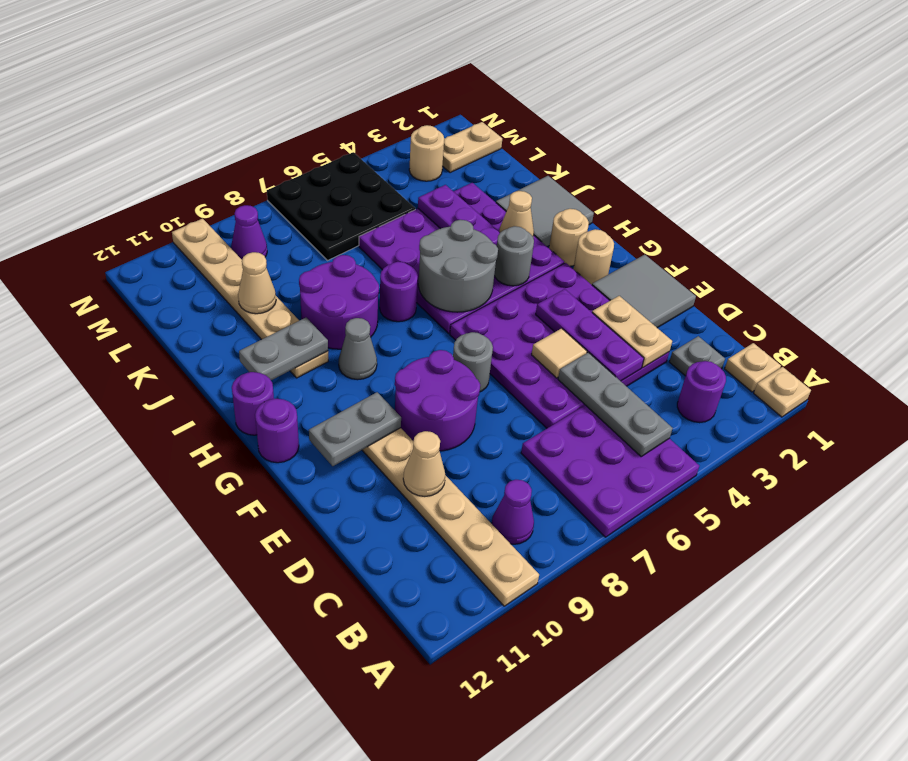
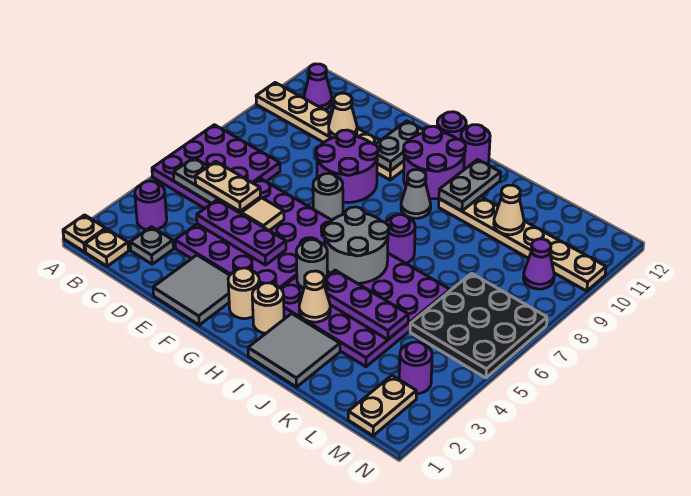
purple 1x1 cone [492,480,534,544] -> purple 1x1 cone moved to [304,64,332,110]
tan 1x2 plate [592,296,672,367] -> tan 1x2 plate moved to [195,161,261,211]
purple 2x2 round brick [299,255,379,349] -> purple 2x2 round brick moved to [403,126,466,199]
tan 1x1 round brick [409,125,444,181] -> purple 1x1 round brick [399,342,432,394]

